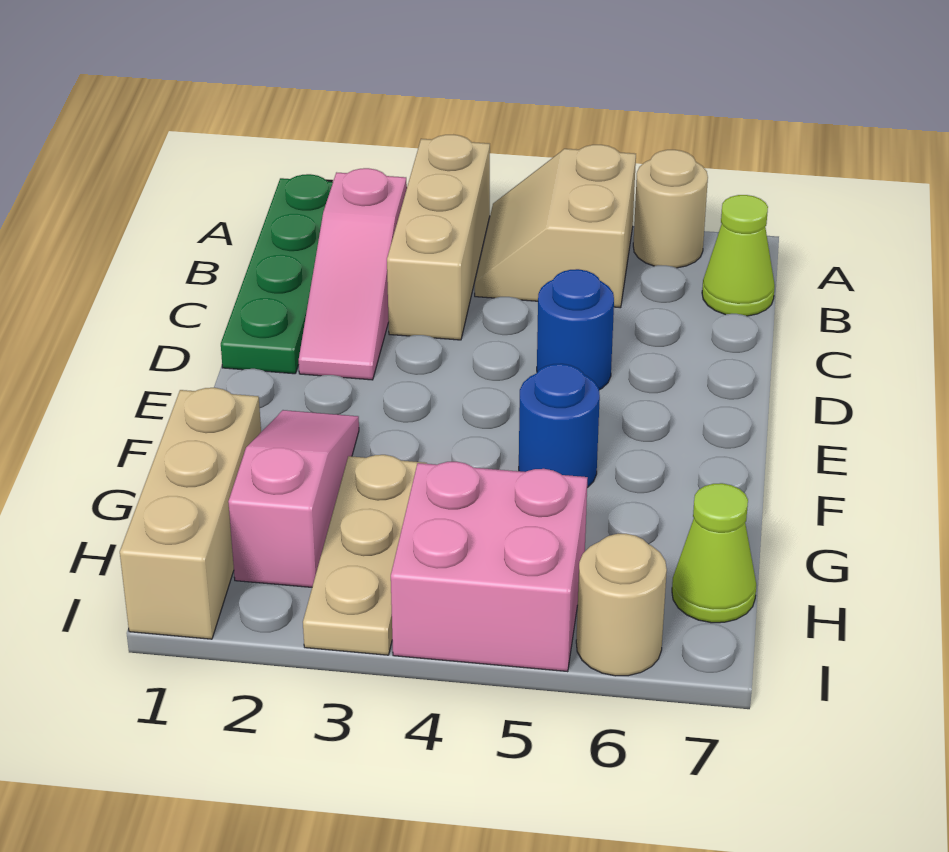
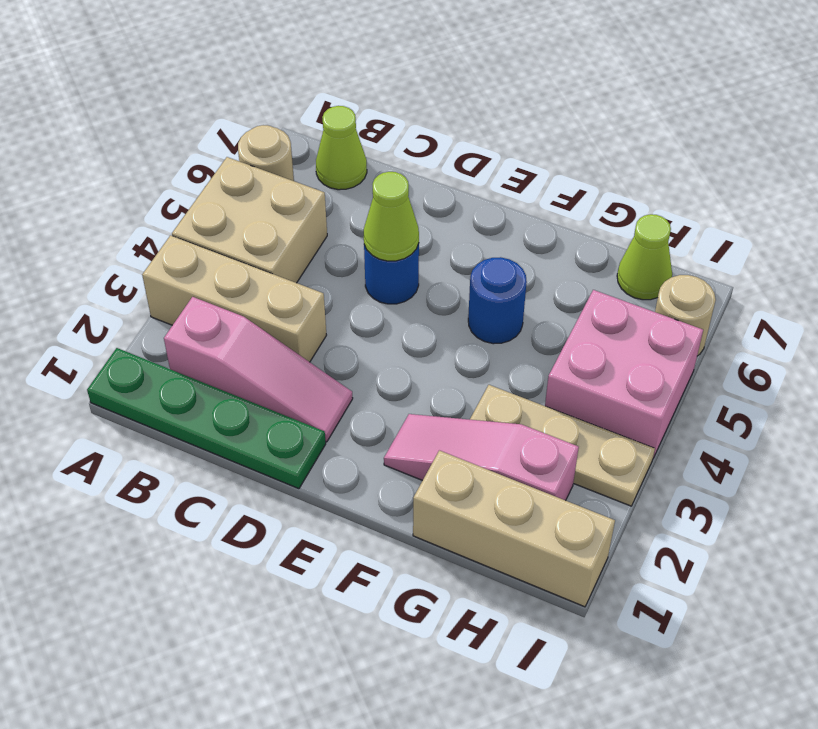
tan 2x2 slope [475,145,636,308] -> tan 2x2 brick [172,157,327,283]
none -> lime 1x1 cone [364,172,419,261]

